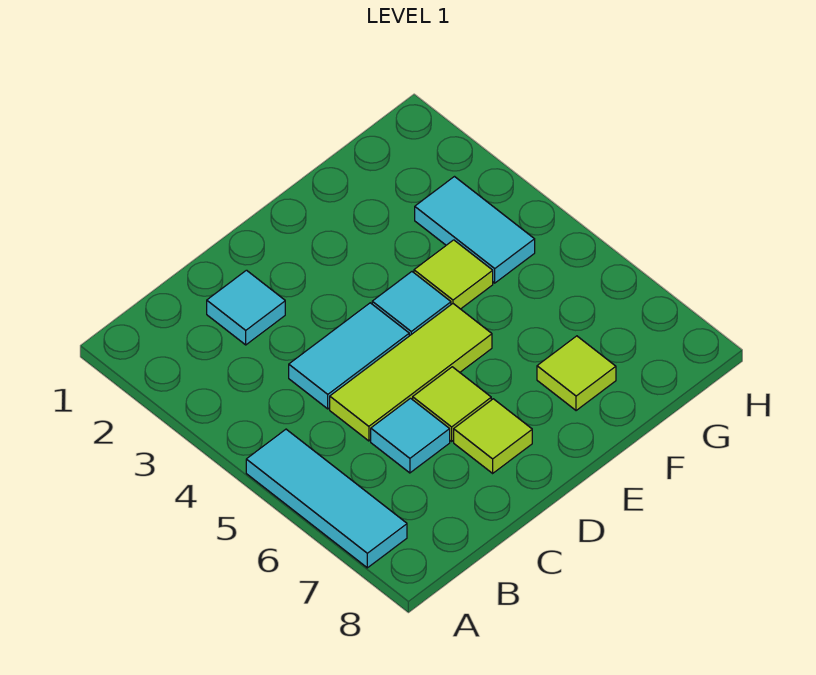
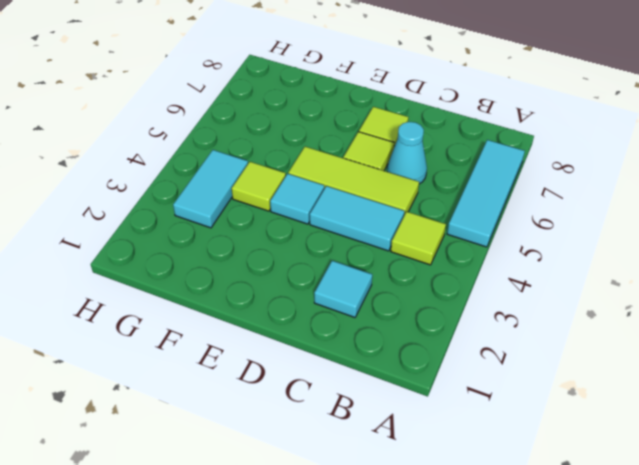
cyan 1x1 tile [371,398,450,473] -> cyan 1x1 cone [387,122,427,184]
lime 1x1 tile [537,336,616,411] -> lime 1x1 tile moved to [391,212,446,265]

